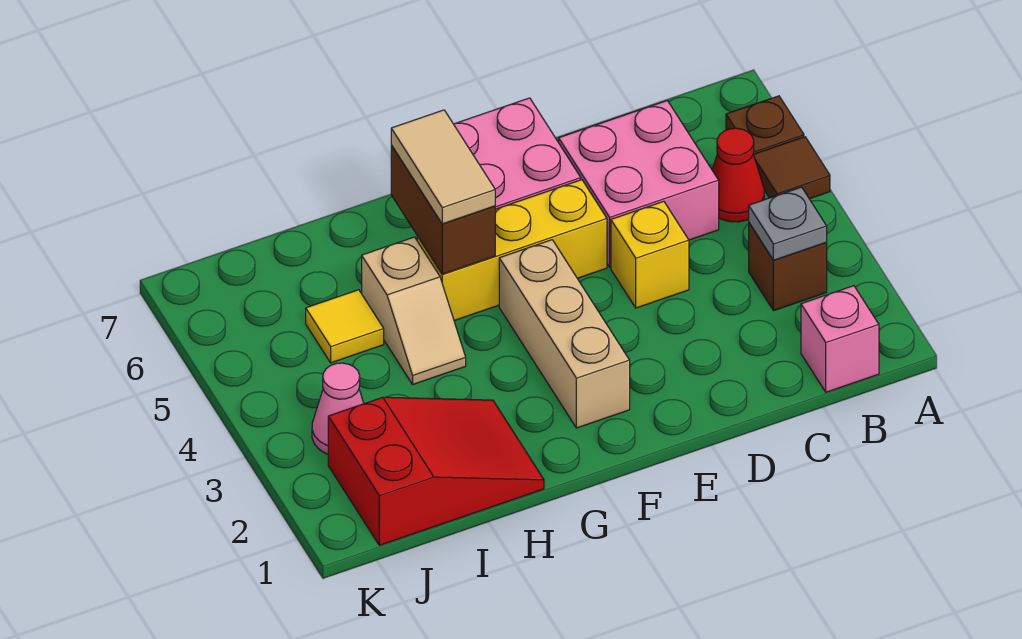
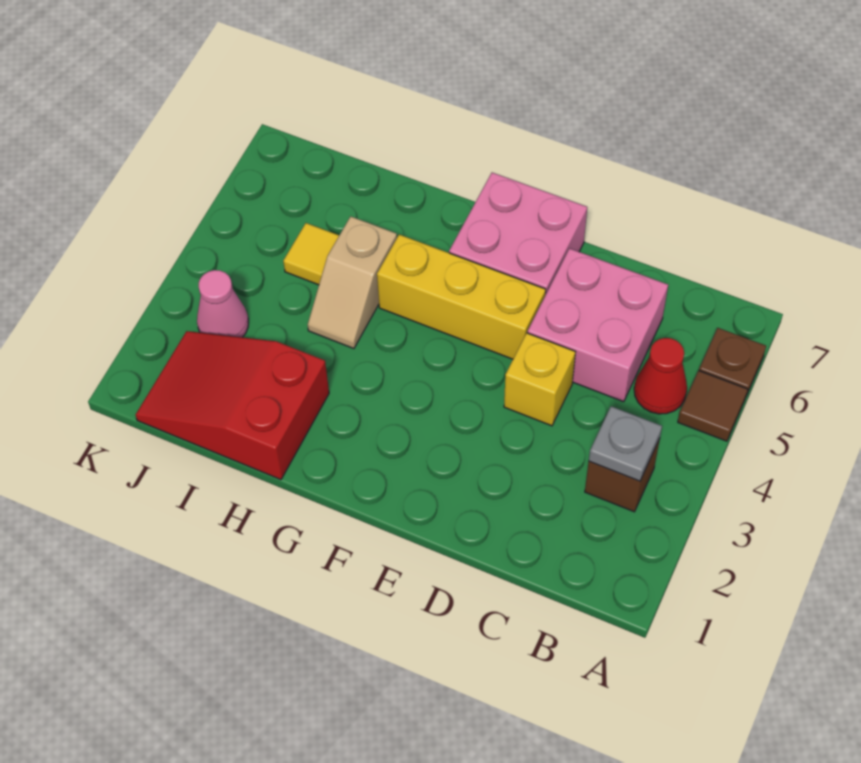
pink 1x1 brick [801,286,879,392] -> none
tan 1x3 brick [499,240,630,428] -> none
brown 1x2 brick [391,145,495,274] -> none
tan 1x2 tile [391,110,495,224] -> none
red 2x3 slope [328,397,544,545] -> red 2x3 slope turned to [136,331,329,480]

